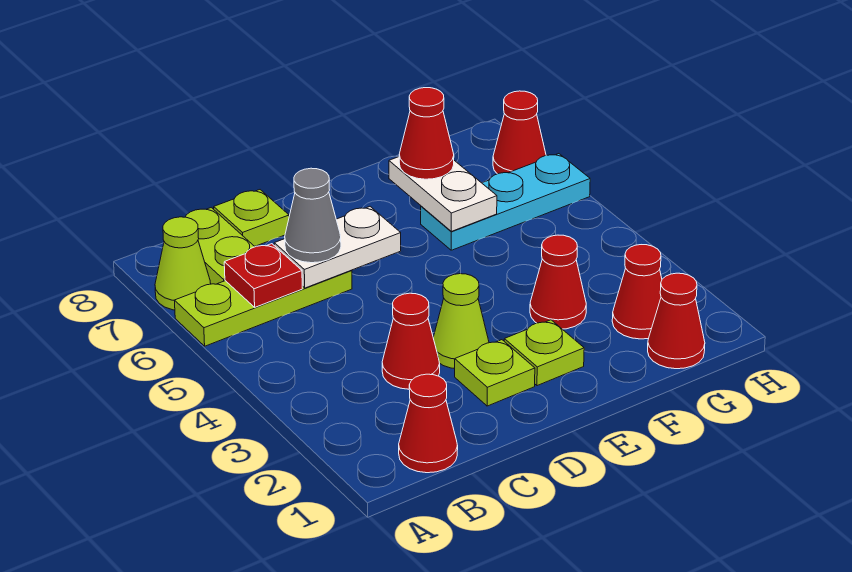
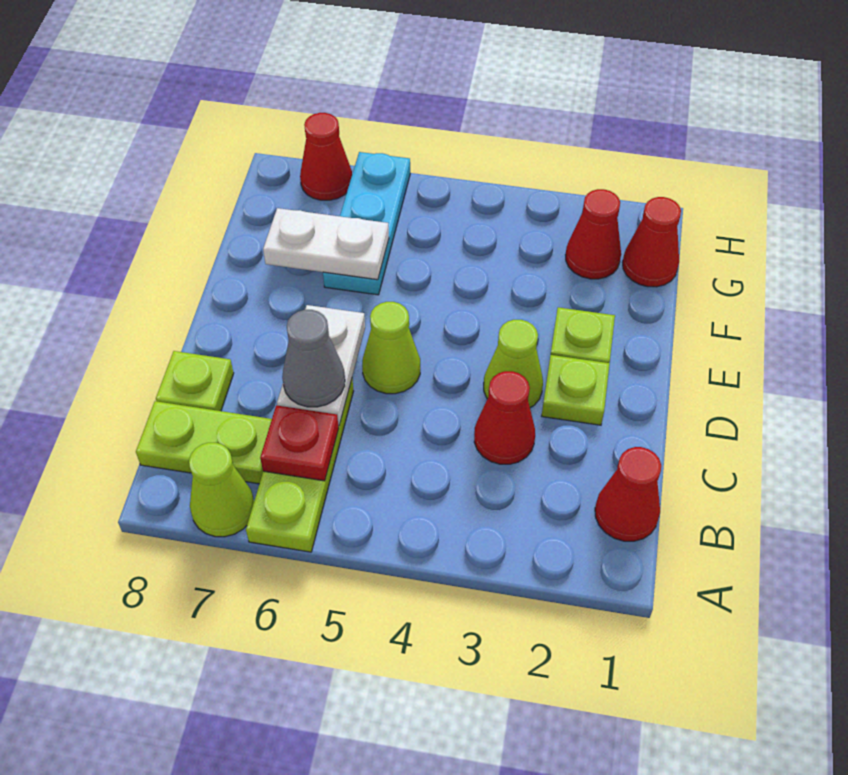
none -> lime 1x1 cone [362,302,420,394]
red 1x1 cone [530,235,586,329] -> none
red 1x1 cone [399,88,454,179] -> none

